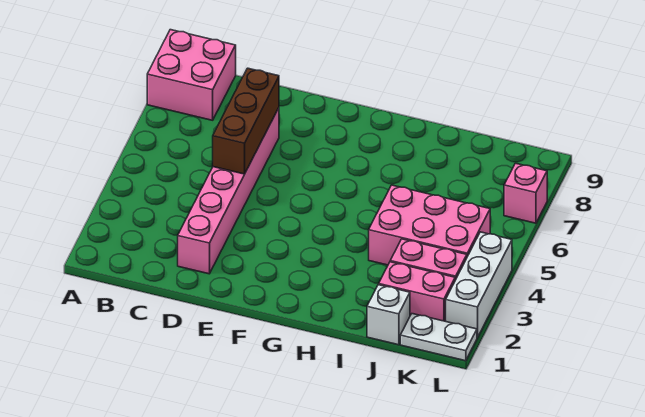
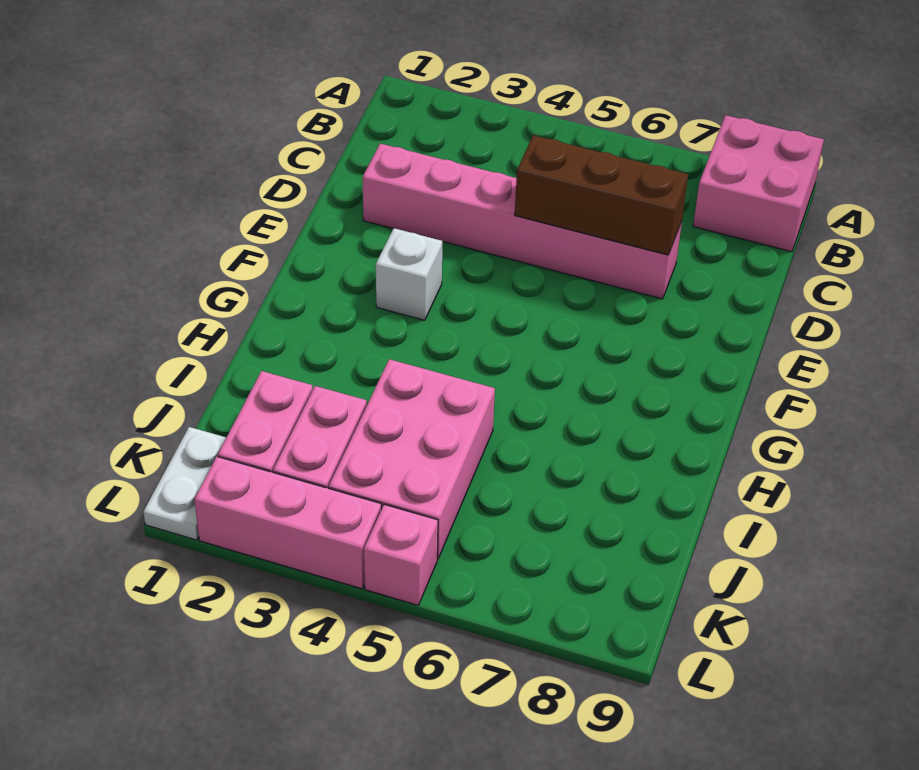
white 1x1 brick [367,285,410,345] -> white 1x1 brick moved to [376,228,443,320]
white 1x3 brick [446,232,512,338] -> pink 1x3 brick [194,457,381,589]
pink 1x1 brick [504,163,547,223] -> pink 1x1 brick moved to [364,504,438,605]

